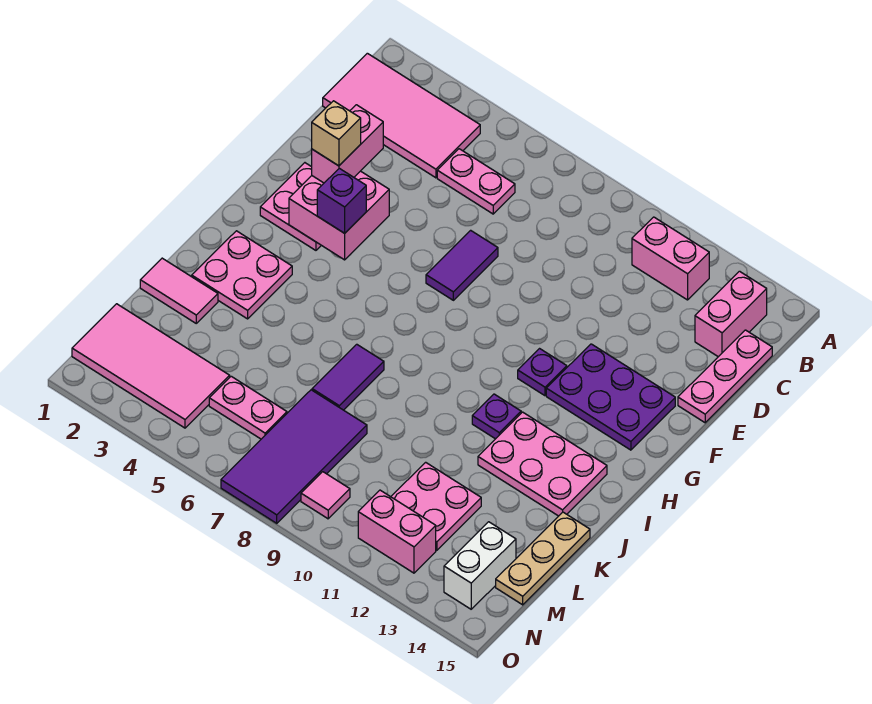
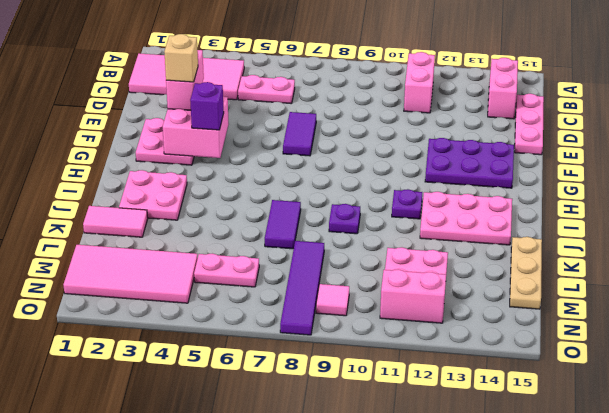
pink 1x2 brick [632,217,709,300] -> pink 1x2 brick turned to [404,52,435,113]
purple 1x1 plate [518,349,567,396] -> purple 1x1 plate moved to [329,204,360,234]
purple 2x4 tile [221,390,367,523] -> purple 1x4 tile [280,241,324,335]
white 1x2 brick [444,522,516,609] -> none

